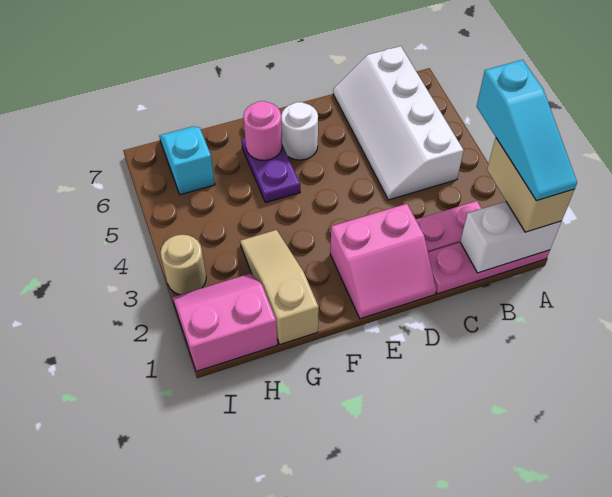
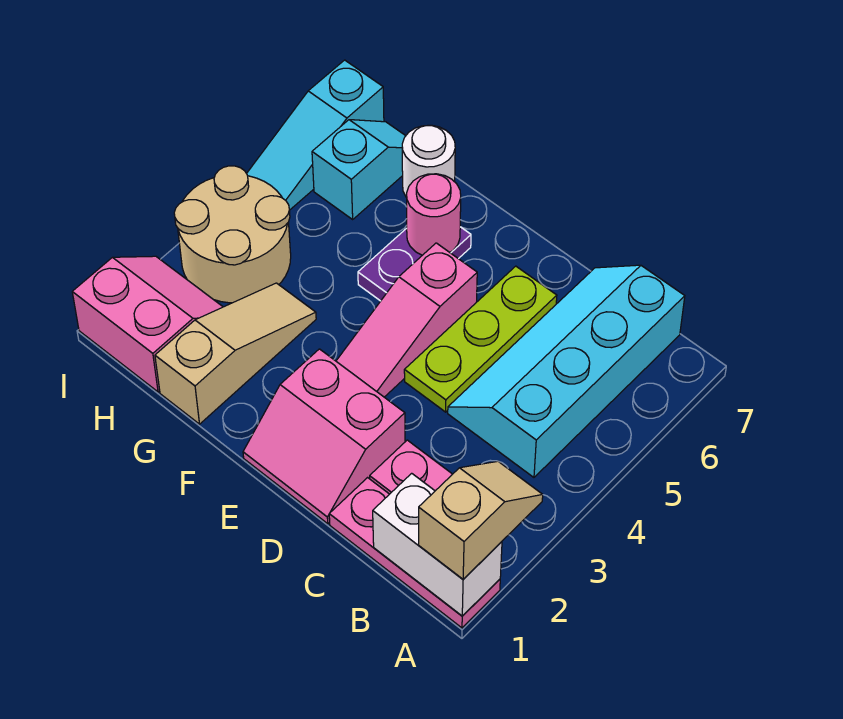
tan 1x2 brick [487,138,574,232] -> tan 1x2 slope [419,461,543,579]
cyan 1x3 slope [477,60,577,201] -> cyan 1x3 slope moved to [247,60,384,210]
white 2x4 slope [333,46,464,200] -> cyan 2x4 slope [448,265,685,477]
none -> lime 1x3 plate [404,266,557,412]
none -> pink 1x3 slope [336,243,477,397]
white 1x1 round brick [281,102,318,160] -> white 1x1 round brick moved to [402,125,455,198]
tan 1x1 round brick [160,235,206,295] -> tan 2x2 round brick [174,166,291,303]

